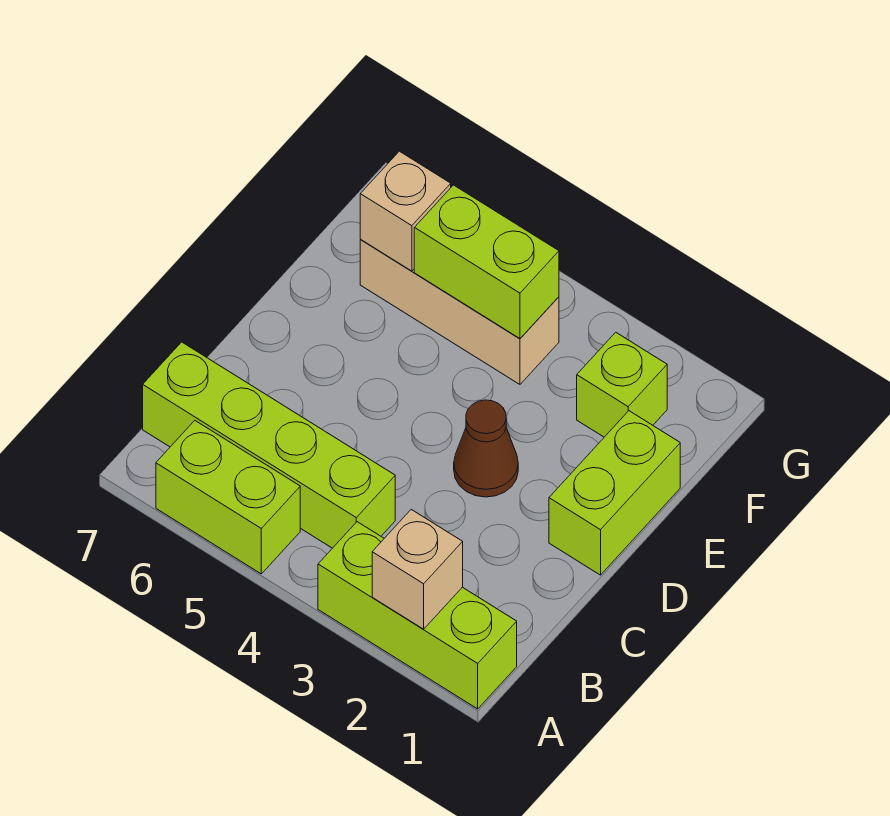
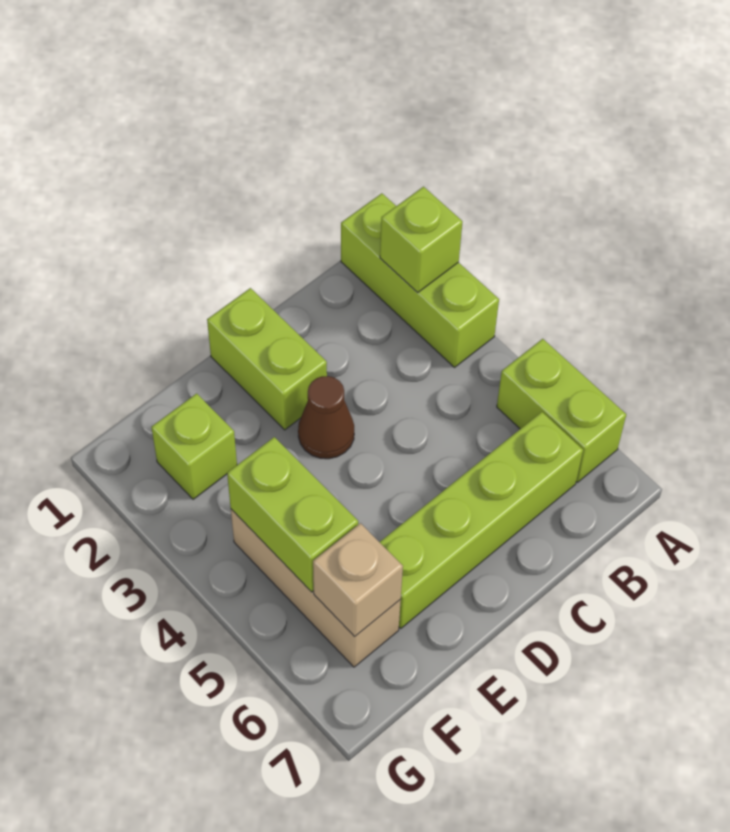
tan 1x1 brick [372,510,463,629] -> lime 1x1 brick [380,187,462,293]
lime 1x4 brick [143,342,395,548] -> lime 1x4 brick turned to [380,412,583,628]
lime 1x2 brick [549,411,680,575] -> lime 1x2 brick turned to [207,288,327,430]

